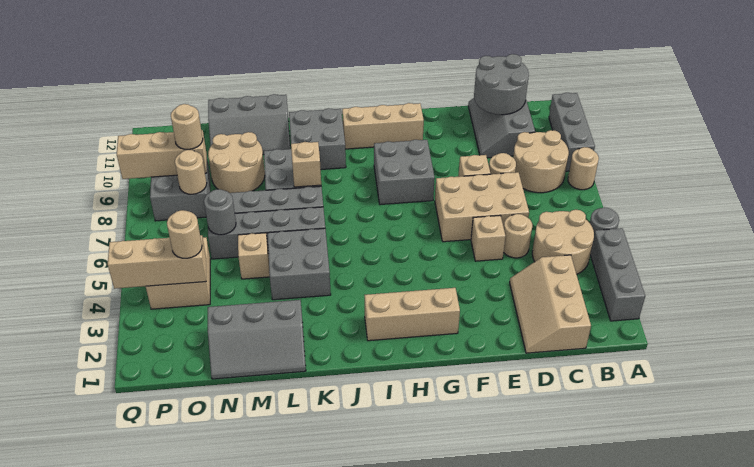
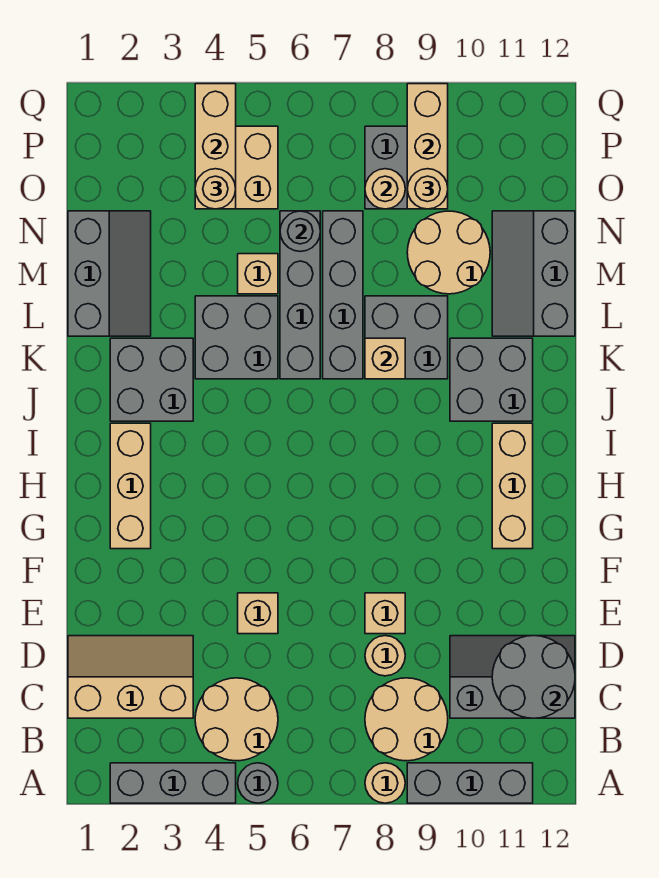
tan 1x1 round brick [504,214,532,258] -> none
tan 2x3 brick [435,172,529,242] -> none
grey 2x2 brick [374,140,435,205] -> grey 2x2 brick moved to [110,338,193,421]
grey 2x3 slope [208,300,306,379] -> grey 2x3 slope turned to [68,211,151,336]

